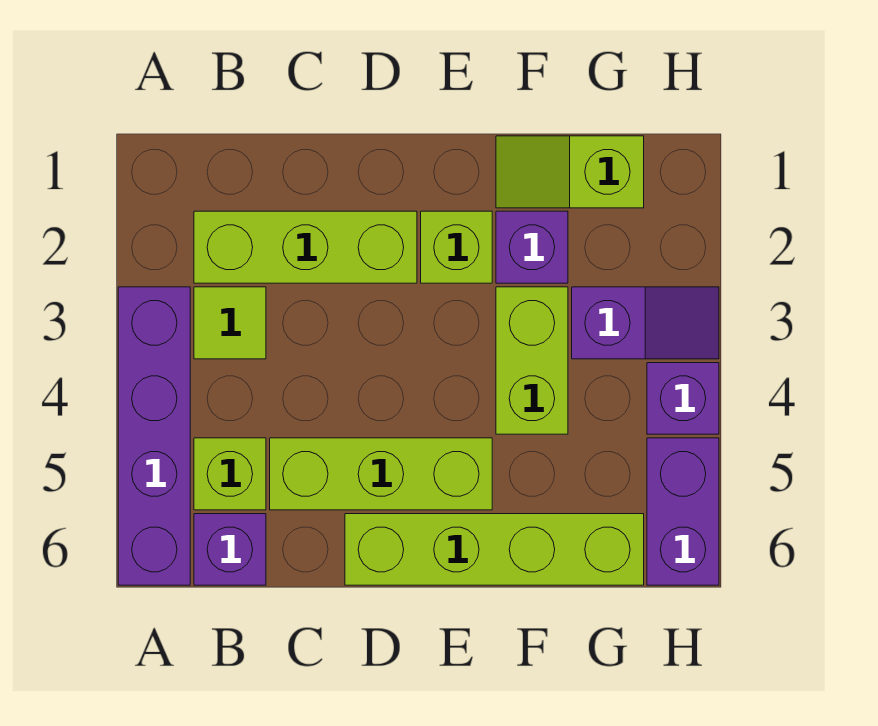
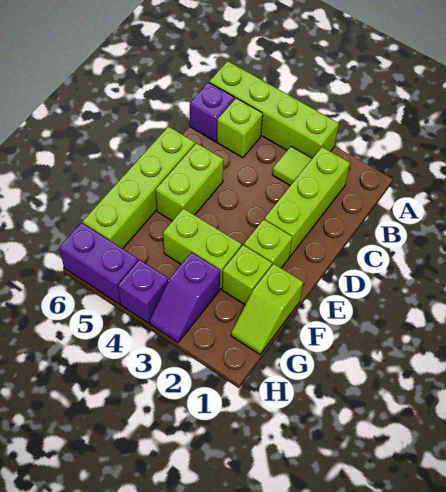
purple 1x4 brick [118,287,190,585] -> lime 1x4 brick [209,61,339,158]
lime 1x3 brick [270,438,492,510] -> lime 1x2 brick [156,143,224,221]
lime 1x2 slope [496,136,644,208] -> lime 1x2 slope turned to [231,264,303,354]
purple 1x1 brick [496,211,568,283] -> lime 1x1 brick [222,245,272,305]

